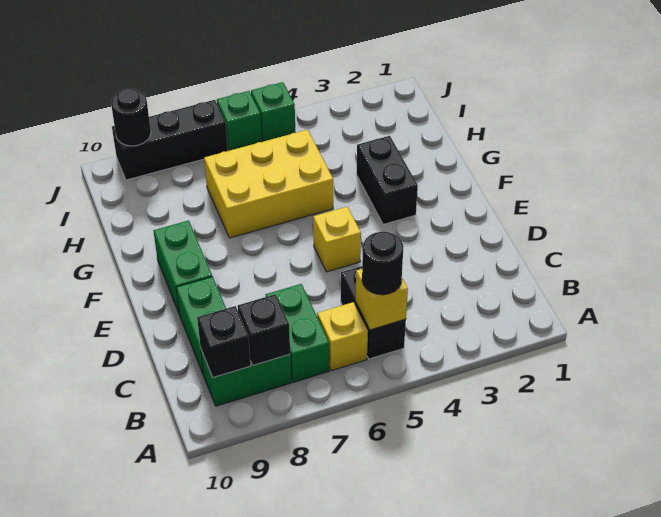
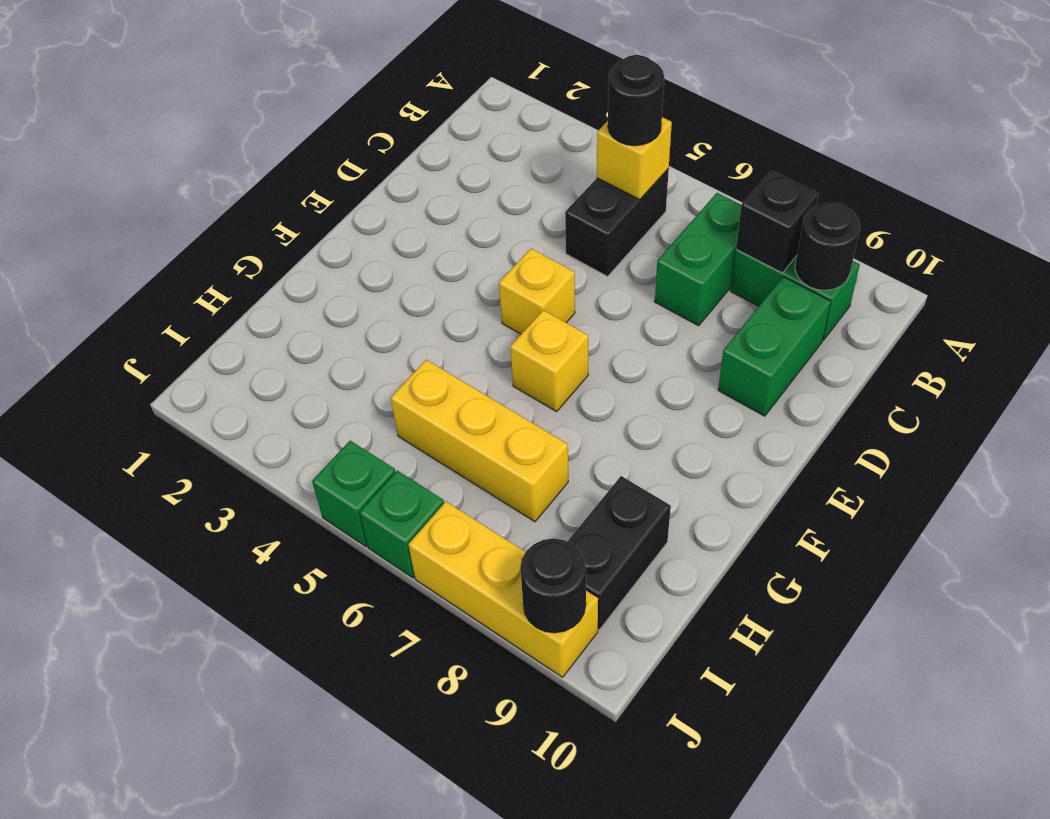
yellow 1x1 brick [317,302,368,371] -> yellow 1x1 brick moved to [510,310,588,412]
black 1x1 brick [197,306,251,378] -> black 1x1 round brick [795,202,860,290]
green 1x2 brick [153,220,212,315] -> none
black 1x2 brick [357,136,418,224] -> black 1x2 brick moved to [567,476,671,630]
yellow 2x3 brick [204,130,333,238] -> yellow 1x3 brick [391,360,568,522]
black 1x3 brick [112,100,228,180] -> yellow 1x3 brick [408,502,598,677]

